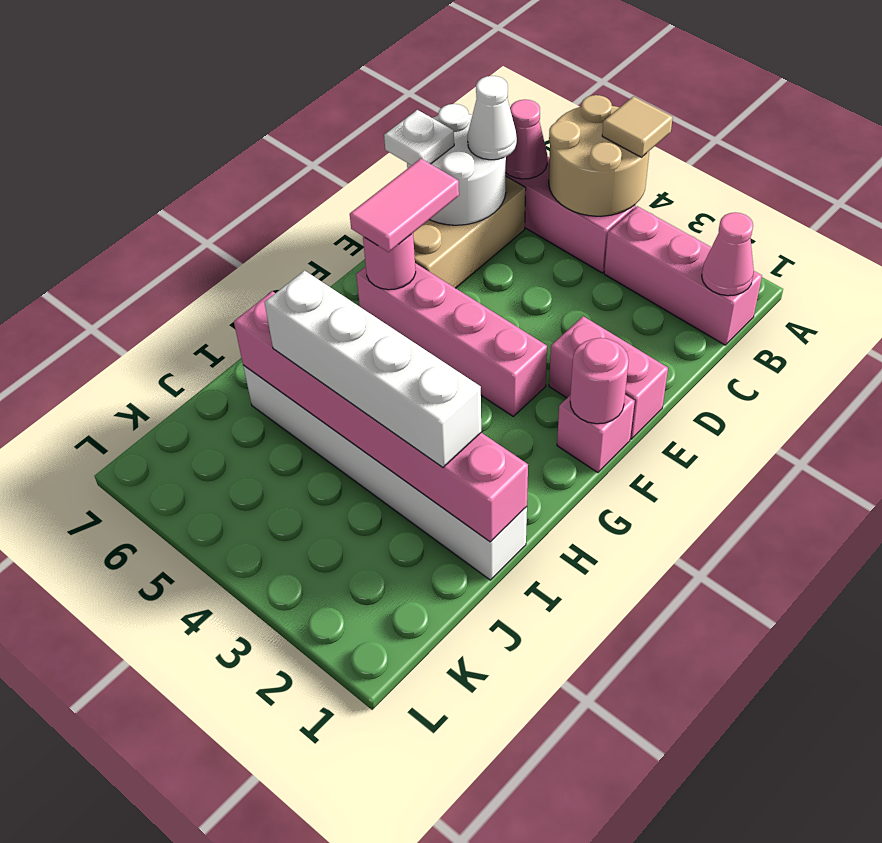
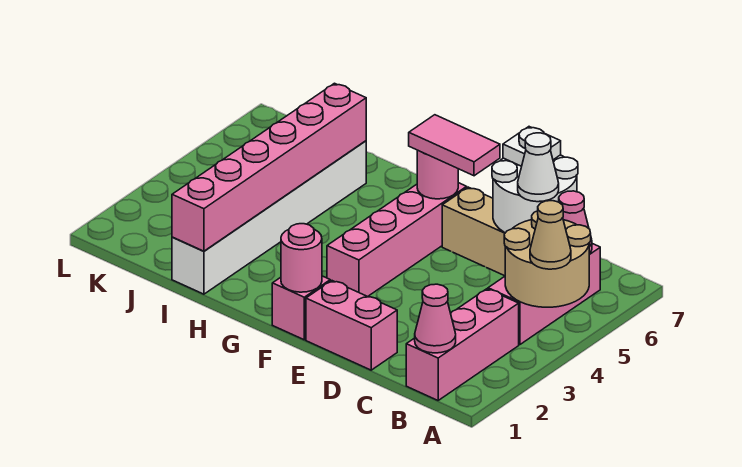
tan 1x1 tile [602,96,673,157] -> tan 1x1 cone [530,201,571,269]
pink 1x2 brick [549,316,668,439] -> pink 1x2 brick turned to [306,281,397,370]
white 1x4 brick [264,271,481,467] -> none

